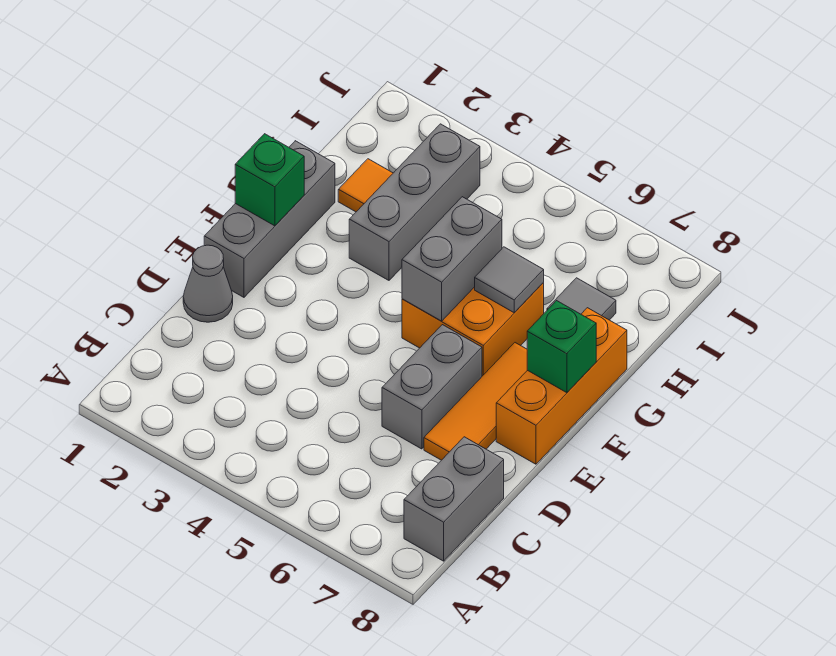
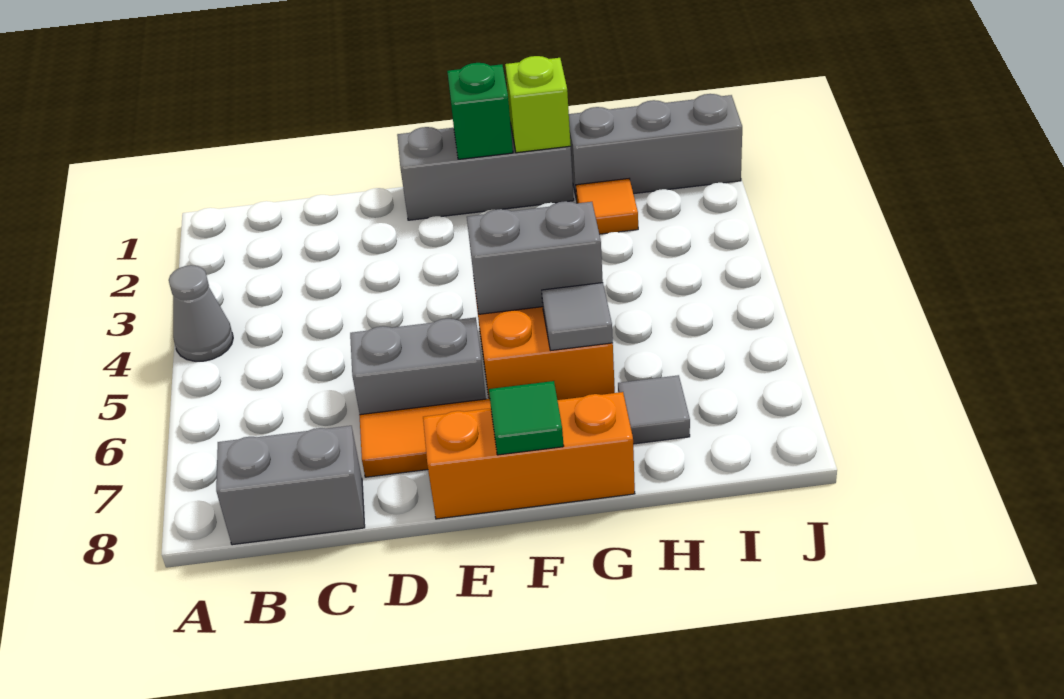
grey 1x1 cone [183,245,233,322] -> grey 1x1 cone moved to [169,265,233,361]
green 1x1 brick [527,301,596,393] -> green 1x1 tile [489,381,564,455]
none -> lime 1x1 brick [505,56,571,153]
grey 1x3 brick [349,124,480,280] -> grey 1x3 brick moved to [569,94,742,200]

